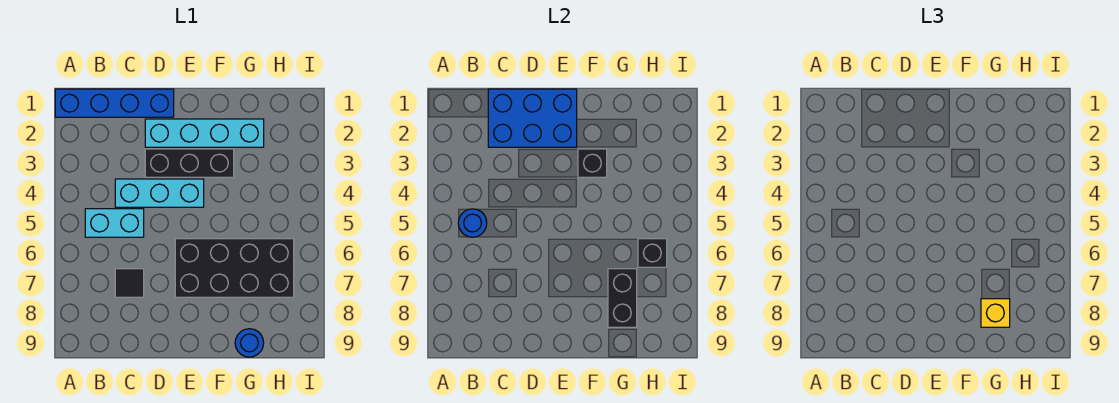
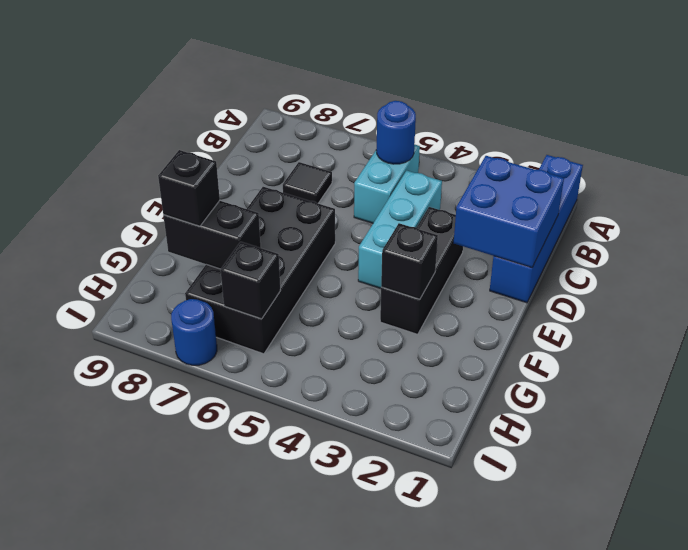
blue 2x3 brick [488,89,577,147] -> blue 2x2 brick [454,156,564,267]
cyan 1x4 brick [145,119,264,147] -> none
yellow 1x1 brick [981,299,1010,327] -> black 1x1 brick [158,150,220,226]
blue 1x1 round brick [235,329,264,357] -> blue 1x1 round brick moved to [171,299,217,365]

